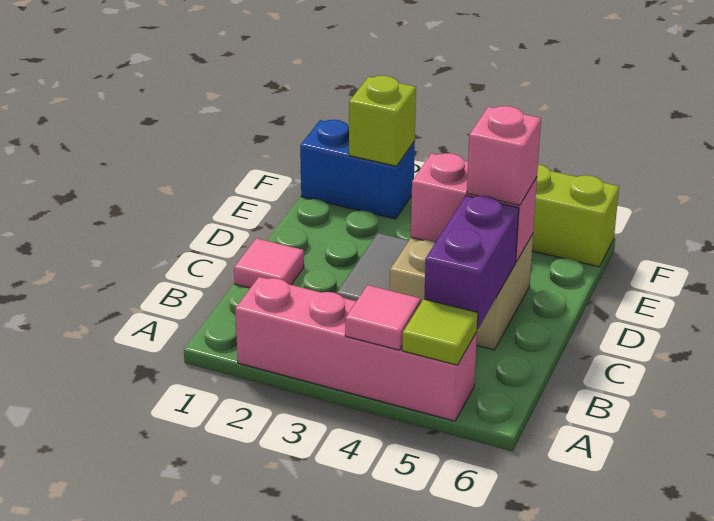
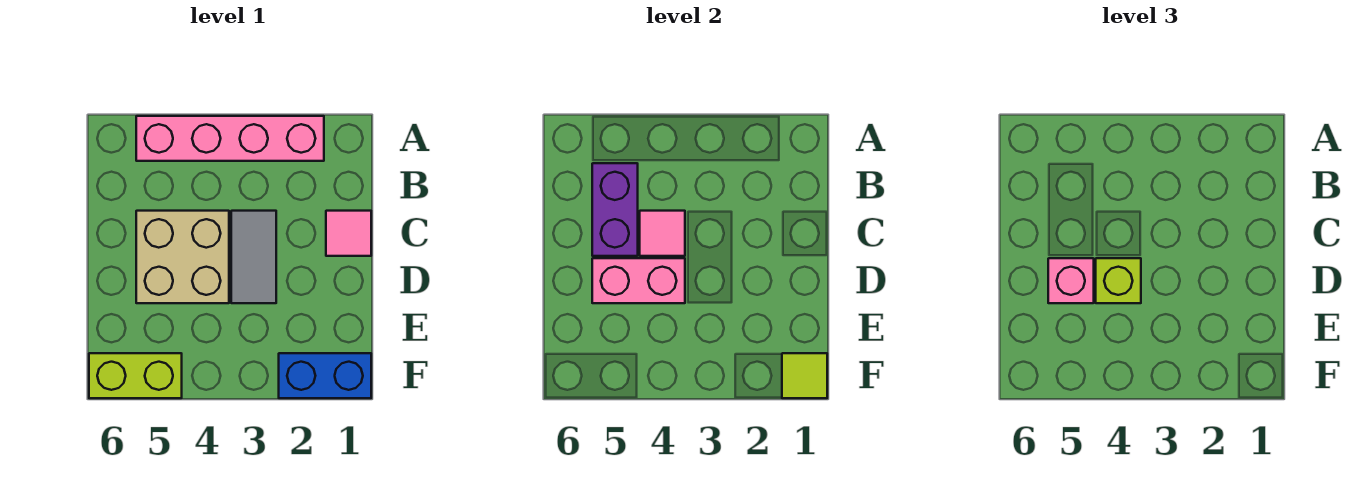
pink 1x1 tile [345,285,421,350] -> pink 1x1 tile moved to [640,211,685,256]
lime 1x1 tile [402,299,478,365] -> lime 1x1 tile moved to [782,353,827,398]
lime 1x1 brick [349,76,416,166] -> lime 1x1 brick moved to [1096,258,1141,303]

